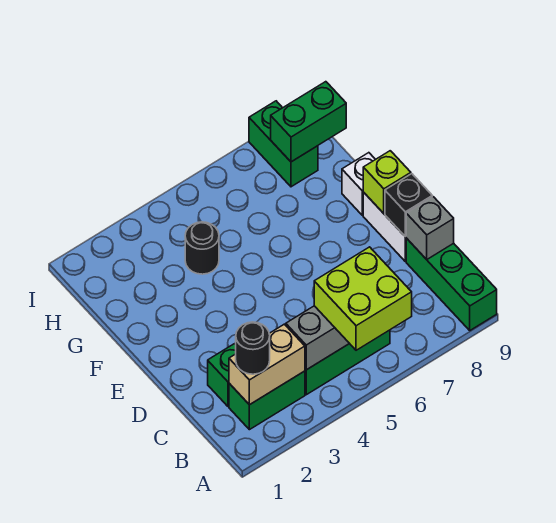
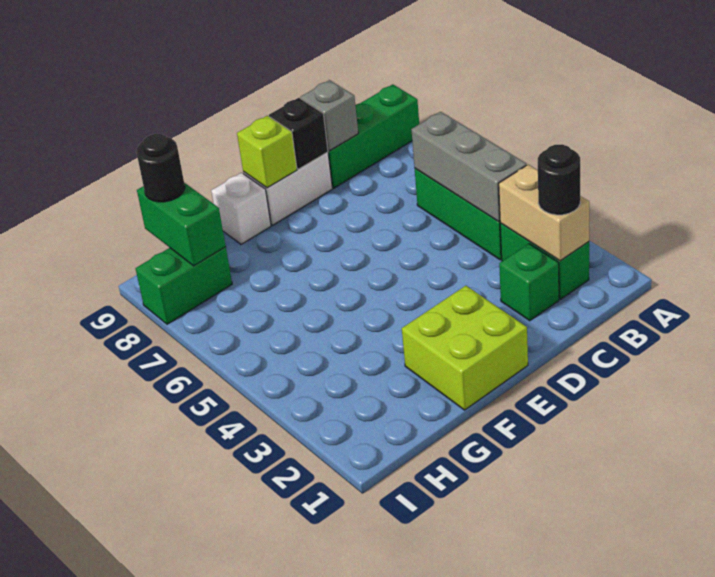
lime 2x2 brick [314,247,412,350] -> lime 2x2 brick moved to [402,286,528,410]
black 1x1 round brick [185,222,219,274] -> black 1x1 round brick moved to [136,134,185,202]

